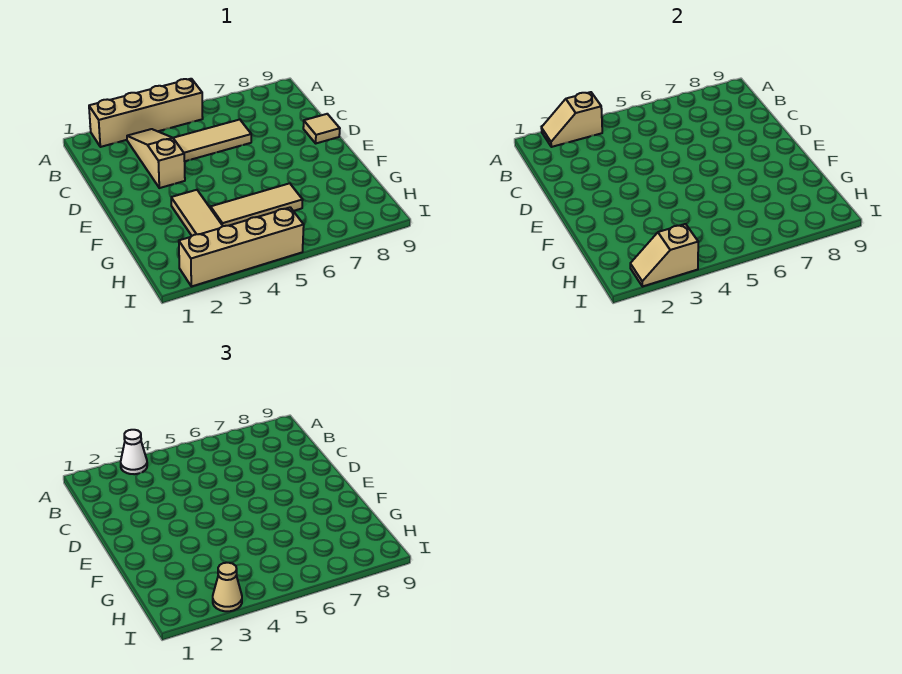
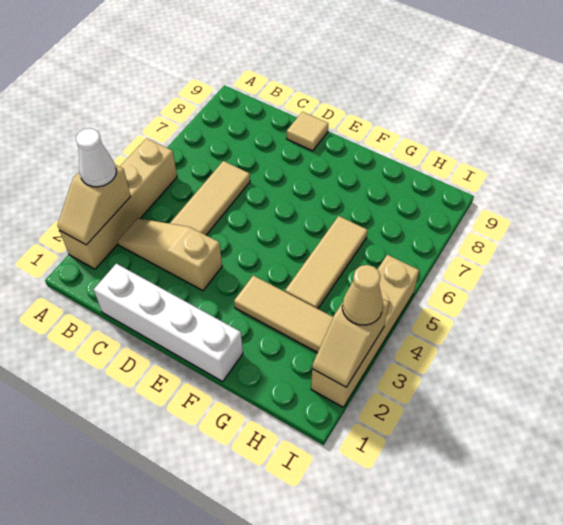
none -> white 1x4 brick [94,264,243,381]

